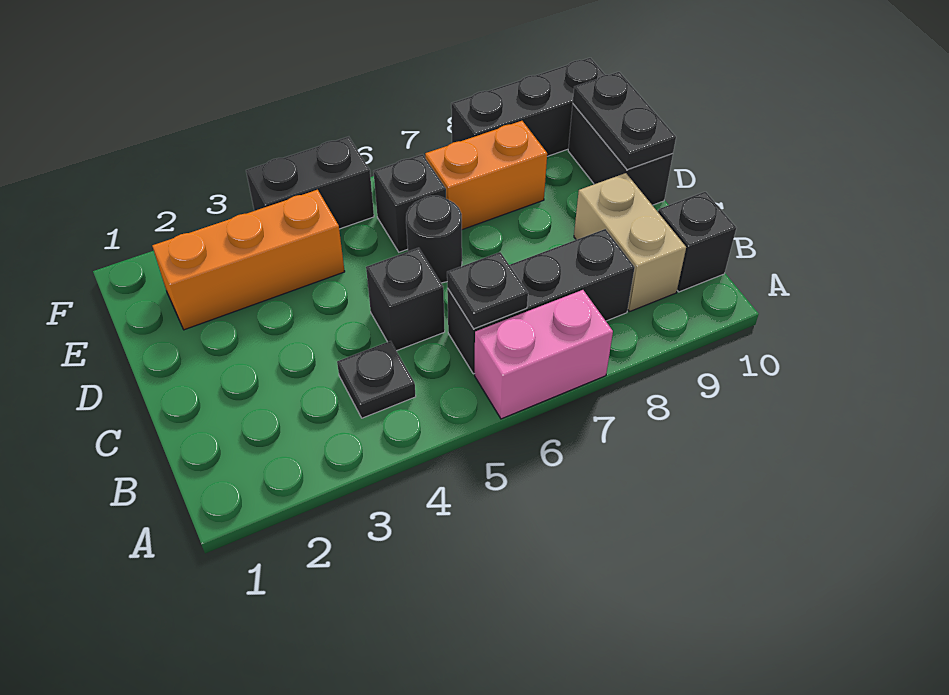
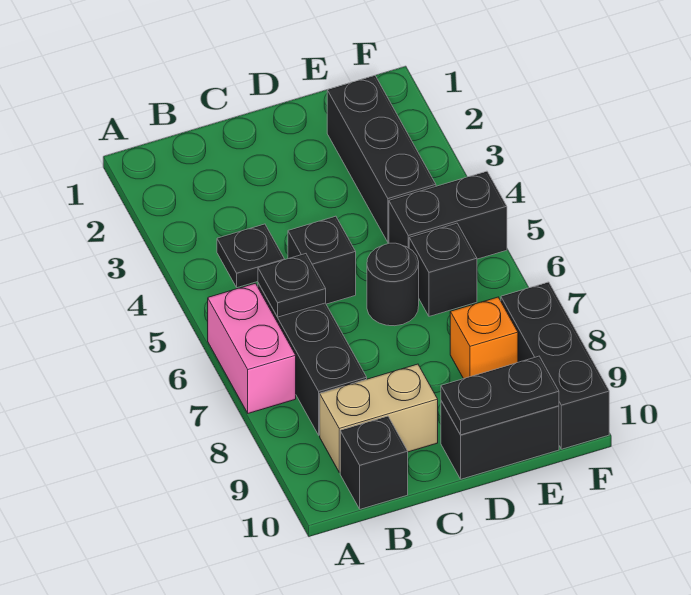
orange 1x3 brick [152,190,345,330] -> black 1x3 brick [327,75,436,243]
orange 1x2 brick [425,121,547,230] -> orange 1x1 brick [450,297,518,379]
black 1x2 brick [246,137,374,229] -> black 1x2 brick turned to [389,171,507,259]

